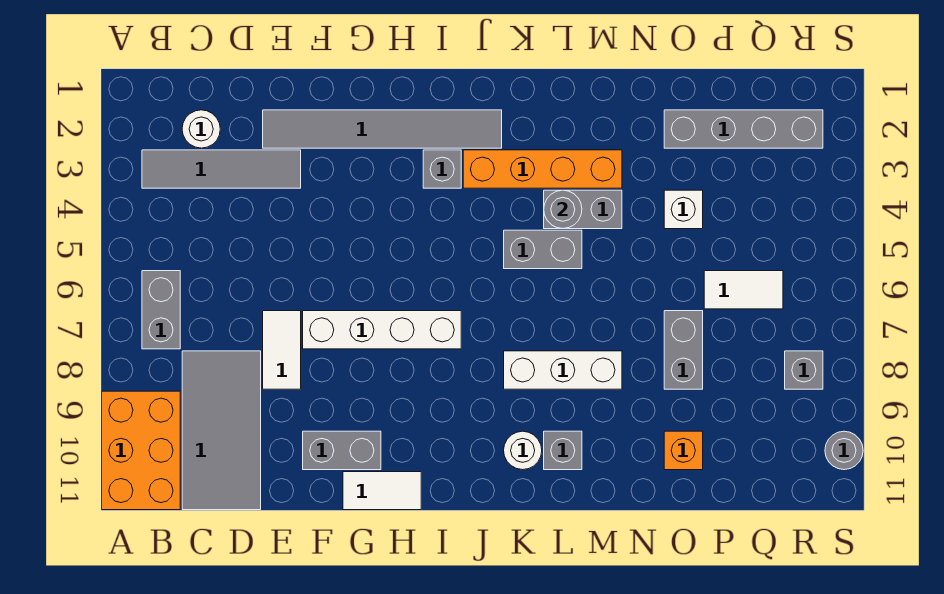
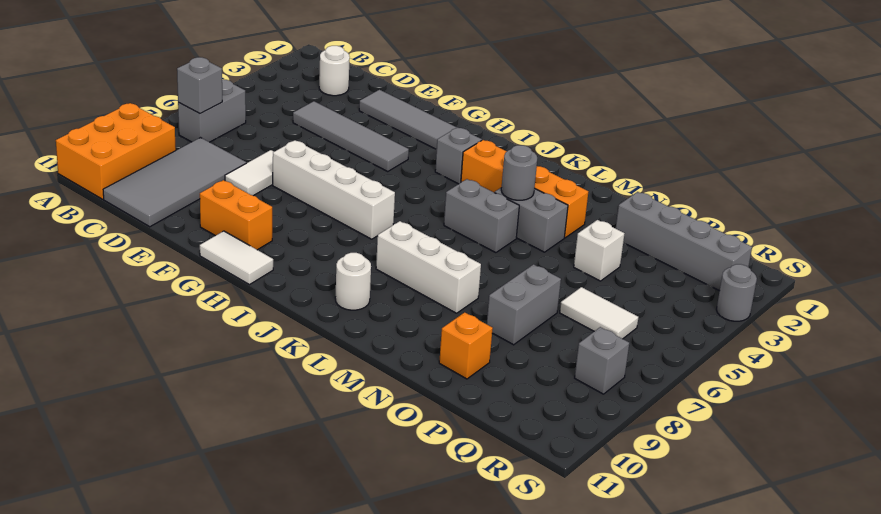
grey 1x4 tile [142,150,301,188] -> grey 1x4 tile moved to [293,101,409,172]
grey 1x2 brick [303,431,381,470] -> orange 1x2 brick [200,180,272,250]
grey 1x1 brick [544,431,582,470] -> grey 1x1 brick moved to [177,57,222,114]
grey 1x1 round brick [825,431,863,470] -> grey 1x1 round brick moved to [716,264,757,321]

